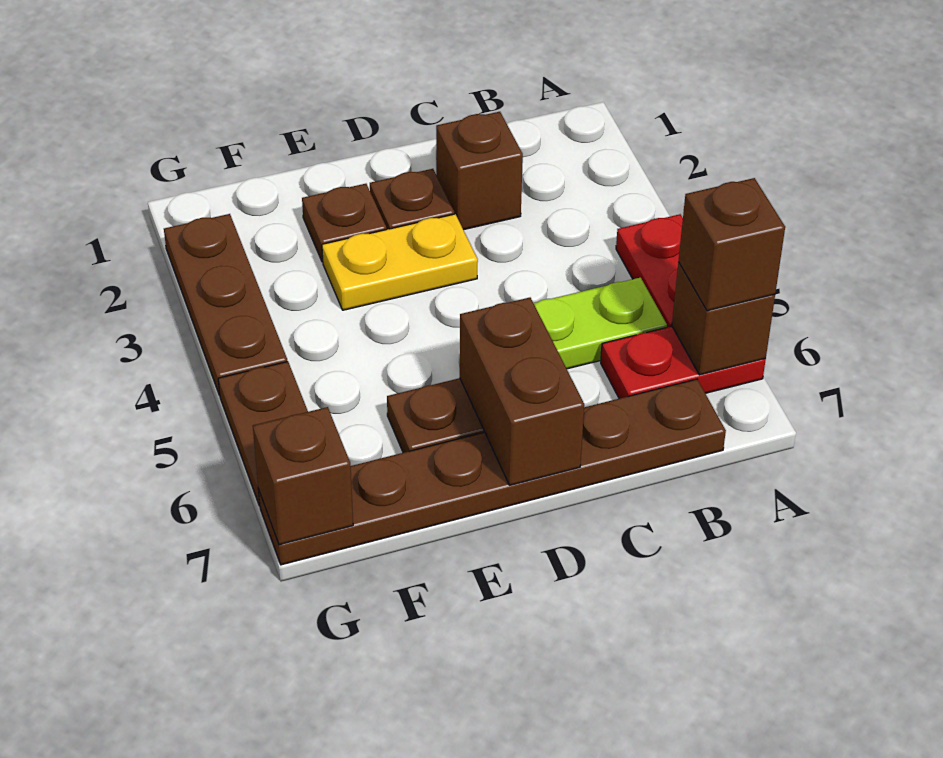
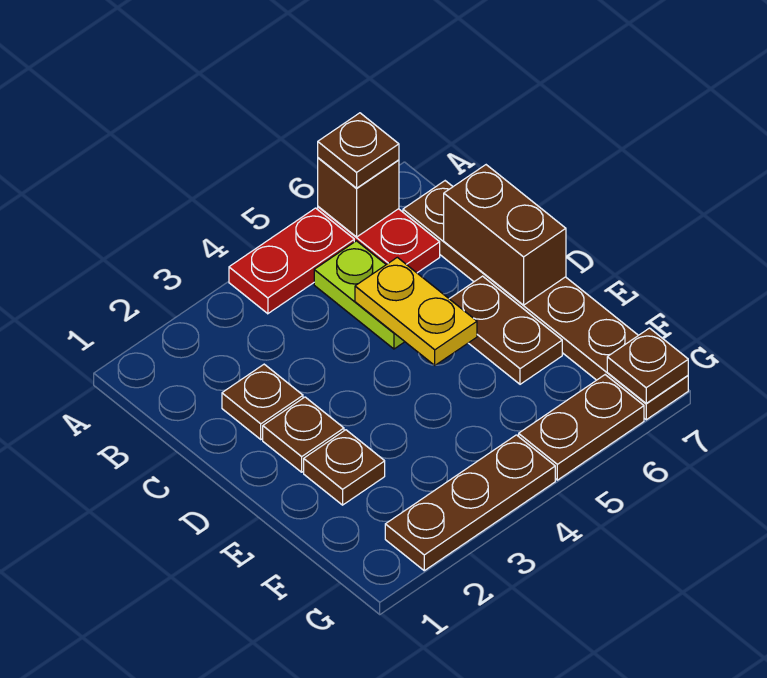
brown 1x1 brick [678,178,785,311] -> brown 1x1 plate [318,113,399,188]
brown 1x1 brick [436,112,523,230] -> brown 1x1 plate [222,364,303,439]
yellow 1x2 plate [322,214,478,310] -> yellow 1x2 plate moved to [355,257,477,365]
brown 1x2 brick [460,298,584,485] -> brown 1x2 brick turned to [444,165,566,305]
brown 1x1 brick [253,407,353,545] -> brown 1x1 plate [607,328,688,404]

